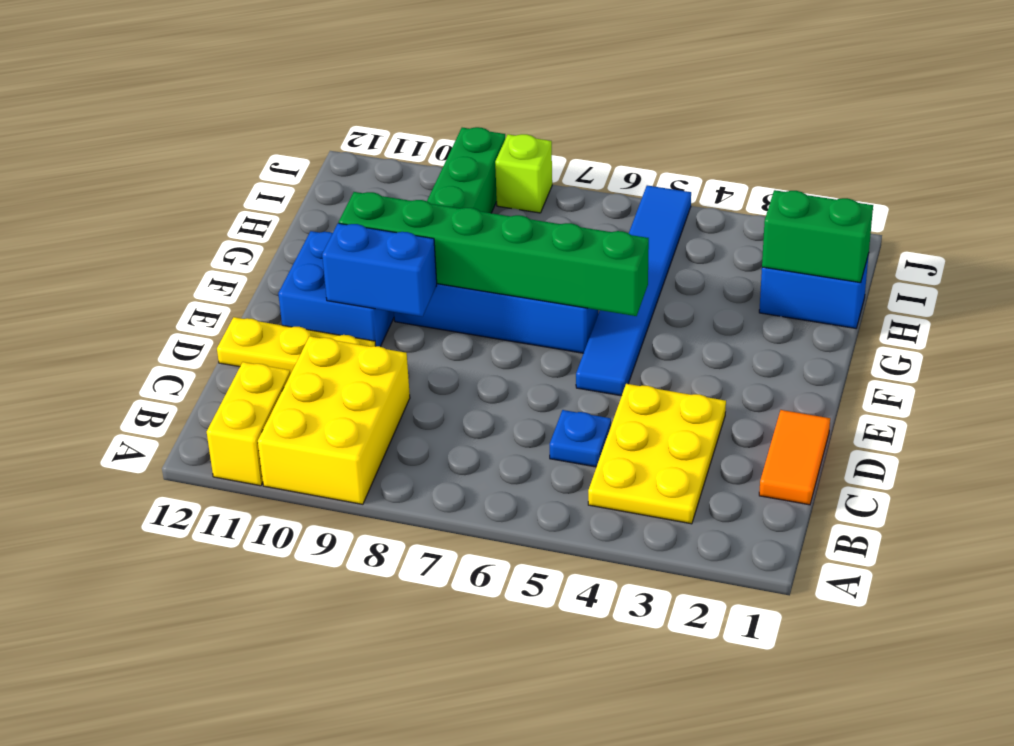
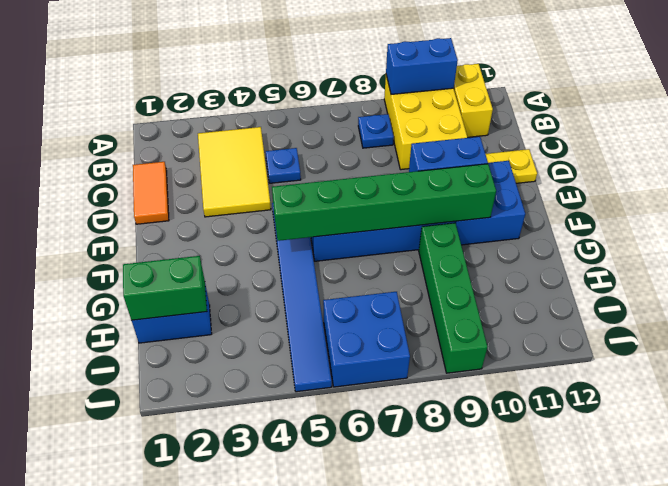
none -> blue 1x2 brick [386,38,458,94]
yellow 2x3 plate [588,384,726,524] -> yellow 2x3 tile [198,127,271,217]
none -> blue 1x1 plate [358,114,394,148]
none -> blue 2x2 brick [323,292,410,387]
lime 1x1 brick [495,134,552,213] -> none

